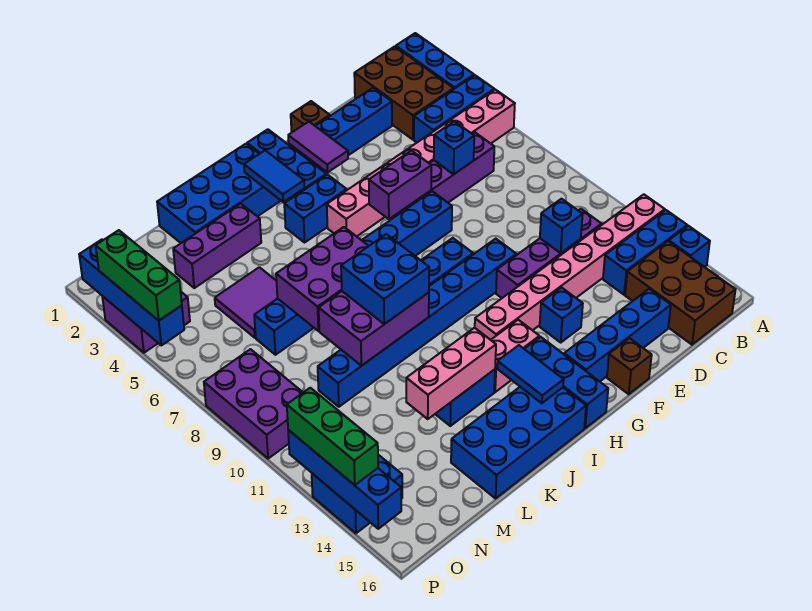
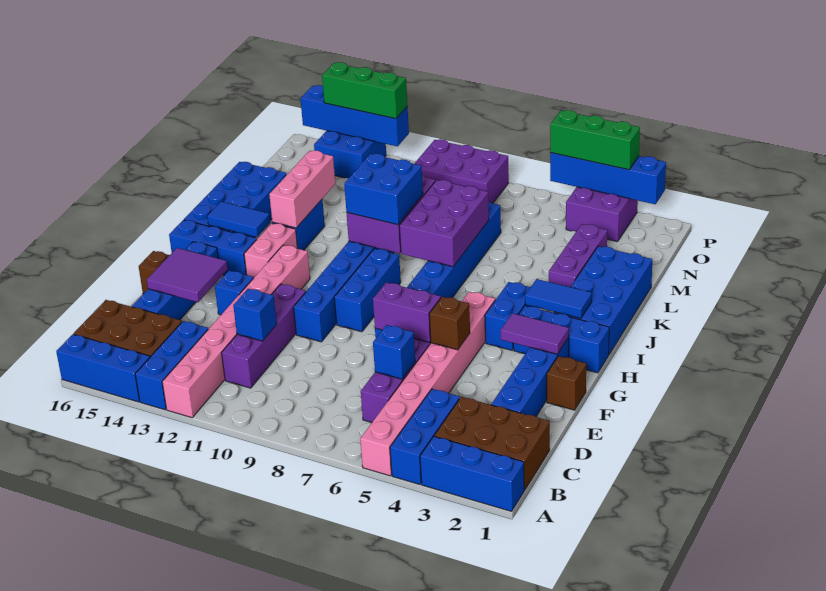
blue 1x1 brick [669,226,710,267] -> blue 1x3 brick [56,334,150,402]
none -> brown 1x1 brick [429,297,470,350]
purple 1x2 brick [369,151,431,219] -> purple 1x2 brick turned to [373,282,441,342]
purple 2x2 tile [215,267,278,338] -> purple 2x2 tile moved to [147,248,228,302]

